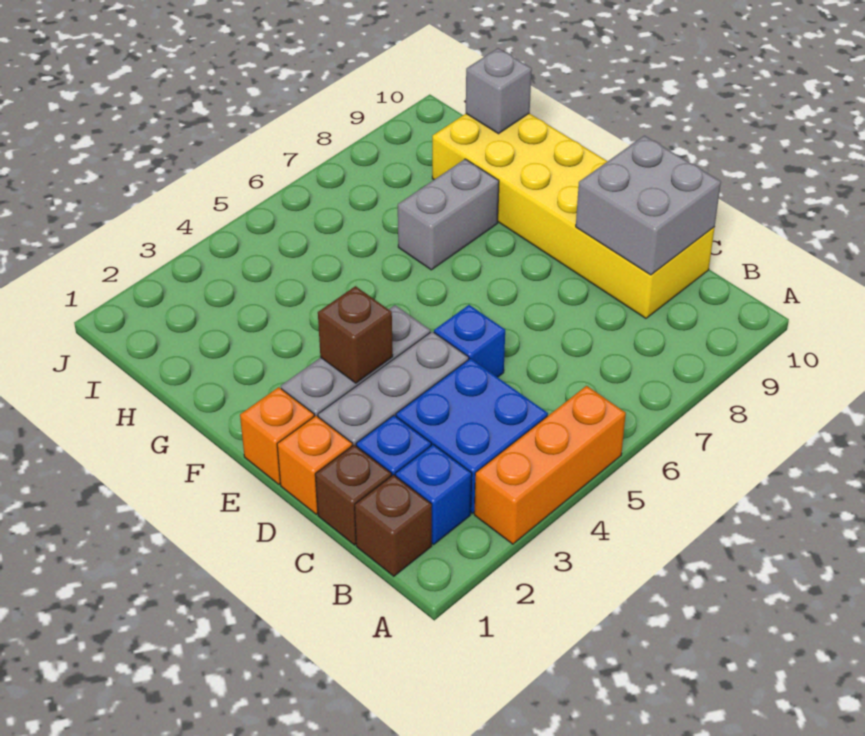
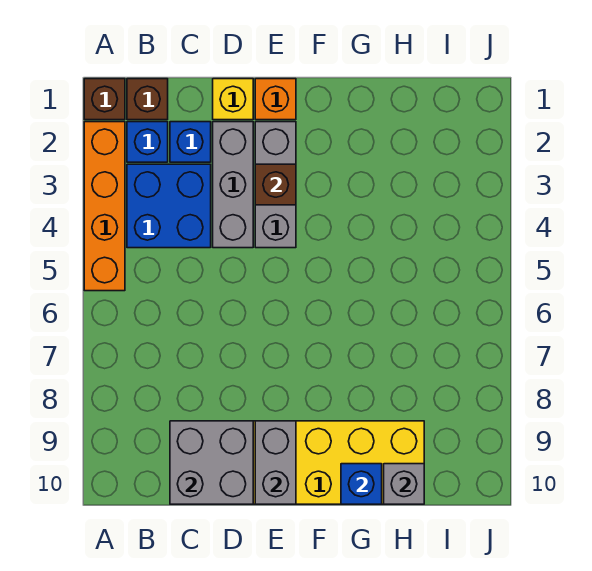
orange 1x3 brick [474,386,626,544] -> orange 1x4 brick [84,122,125,291]
brown 1x1 brick [315,445,392,545] -> brown 1x1 brick moved to [84,79,125,120]
orange 1x1 brick [277,416,352,514] -> yellow 1x1 brick [213,79,253,120]
blue 1x1 brick [434,305,505,377] -> blue 1x1 brick moved to [341,464,382,504]
grey 1x2 brick [398,159,499,270] -> grey 1x2 brick moved to [255,421,296,504]

